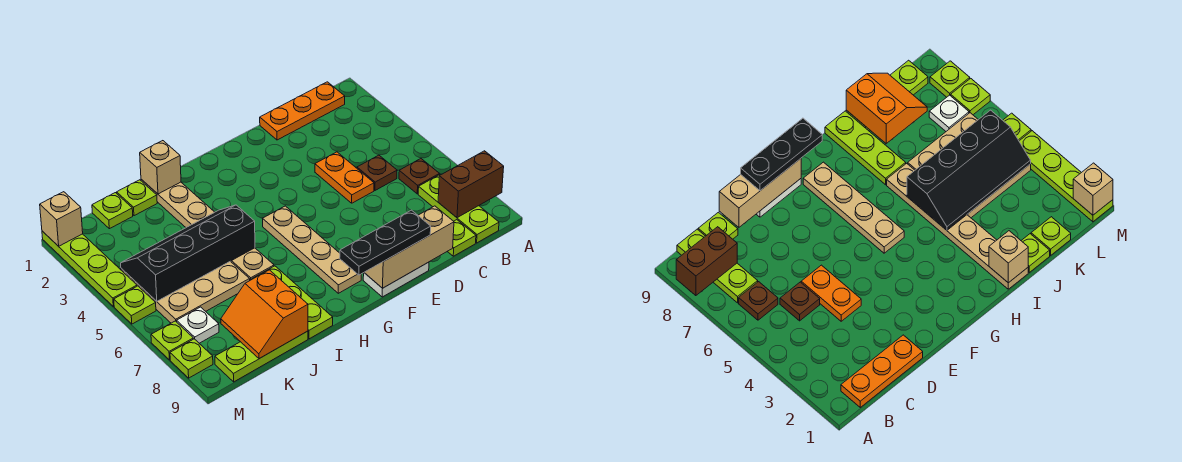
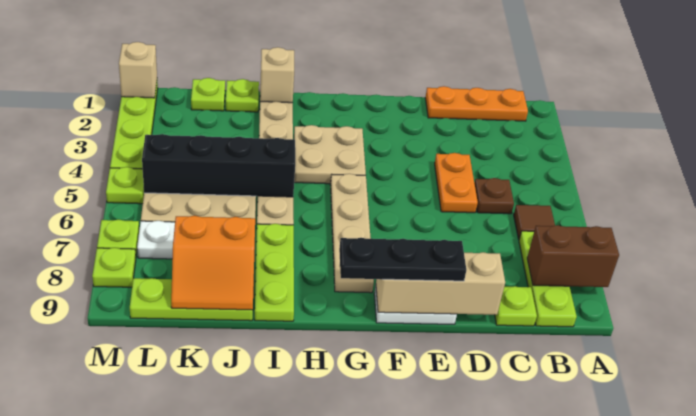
brown 1x1 plate [399,159,439,194] -> brown 1x1 tile [514,205,555,239]
none -> tan 2x2 plate [294,125,366,184]
orange 2x2 slope [221,270,308,359] -> orange 2x2 slope turned to [171,216,255,310]

